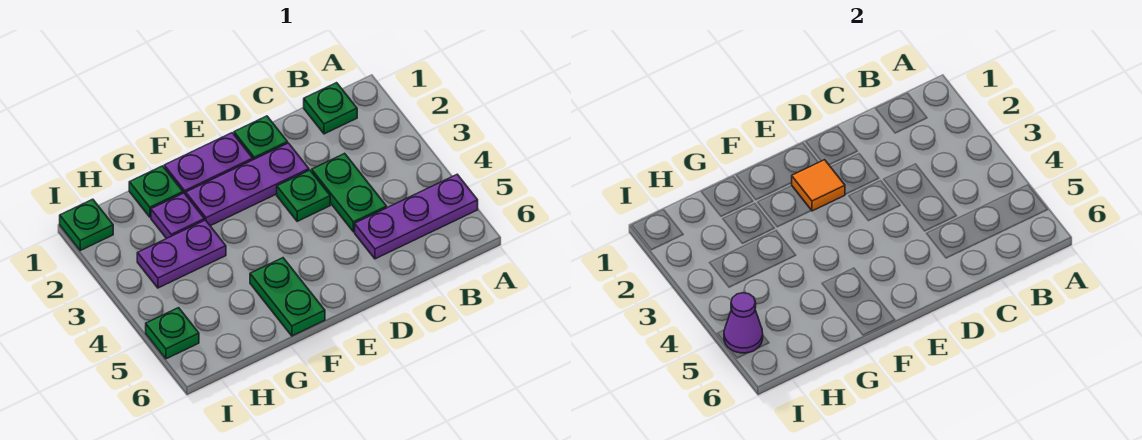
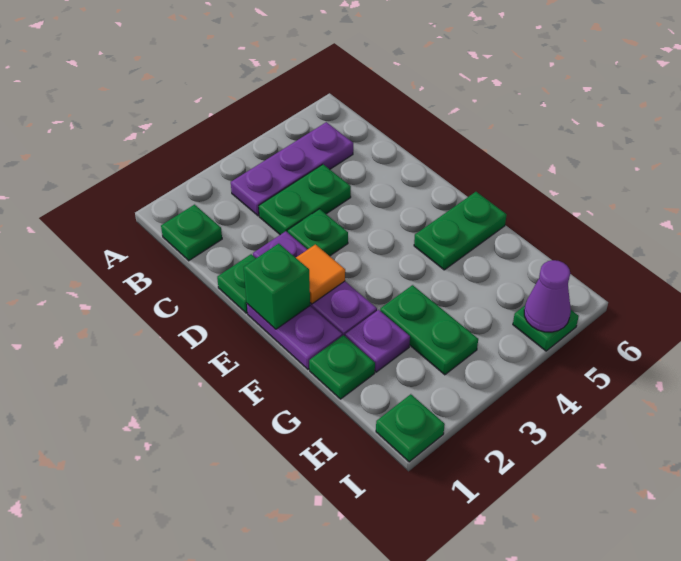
purple 1x3 plate [355,174,478,259] -> purple 1x3 plate turned to [231,122,353,216]
none -> green 1x1 brick [244,244,310,329]
purple 1x2 plate [137,220,226,288] -> green 1x2 plate [380,285,478,375]

